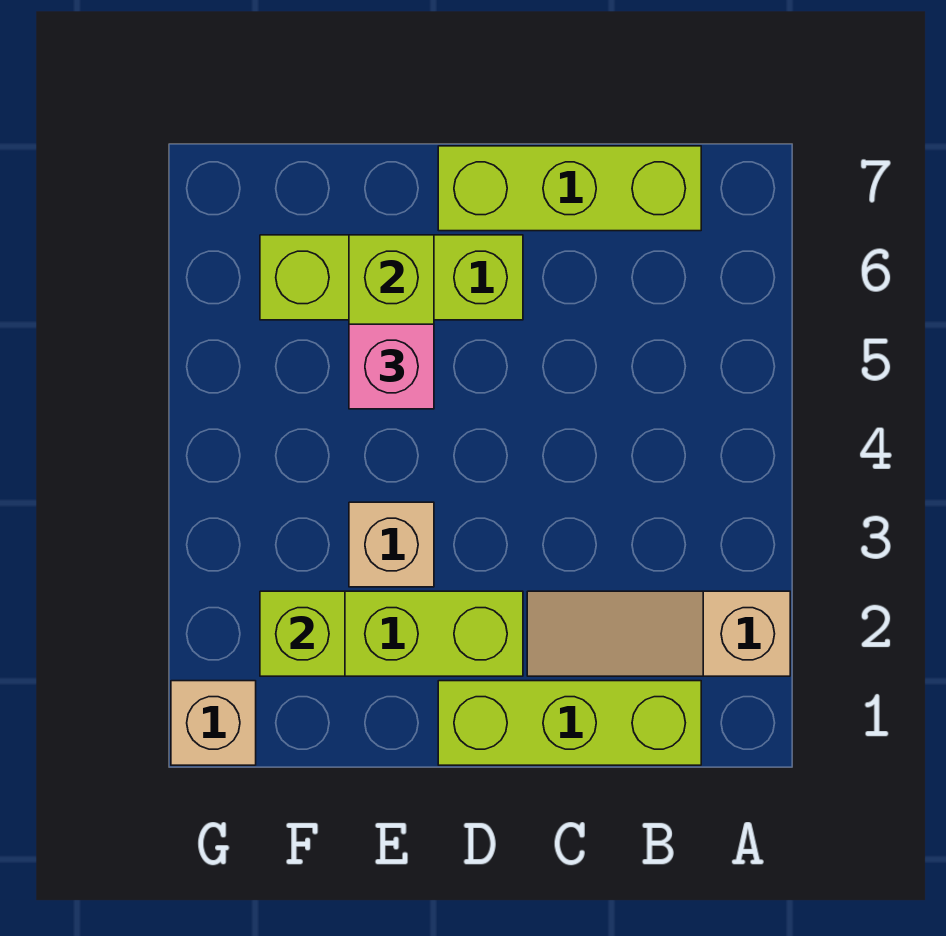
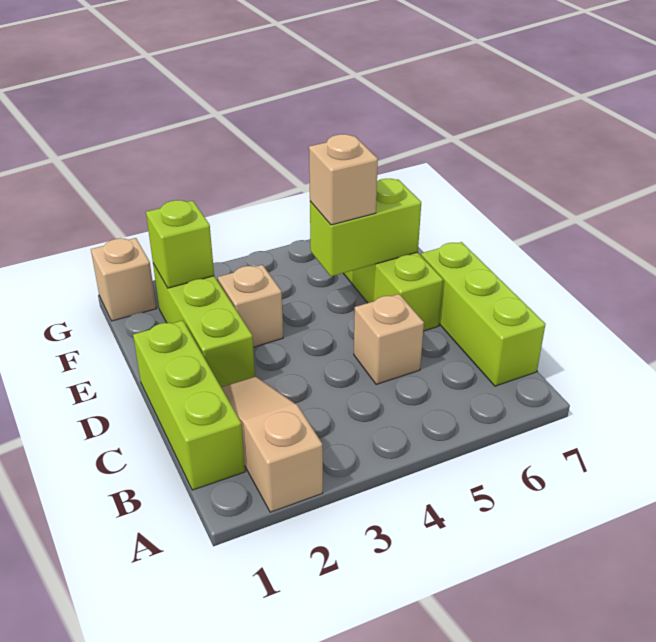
none -> tan 1x1 brick [354,294,424,385]
pink 1x1 brick [349,324,434,409] -> tan 1x1 brick [309,134,378,225]

